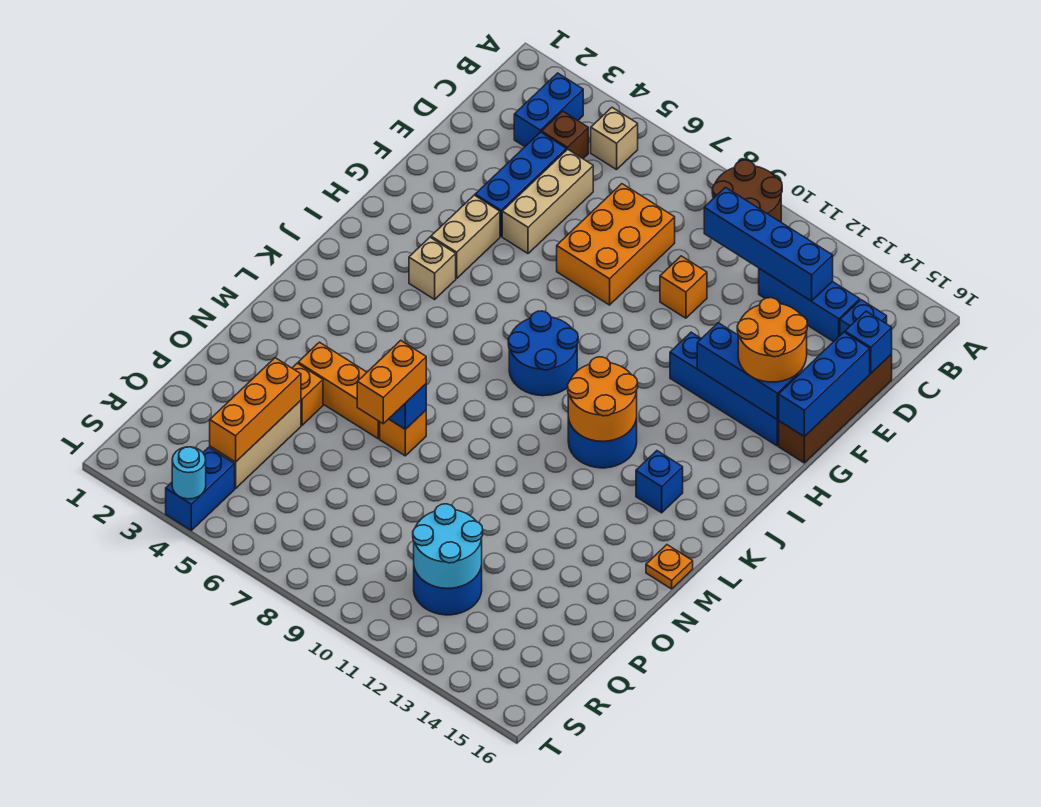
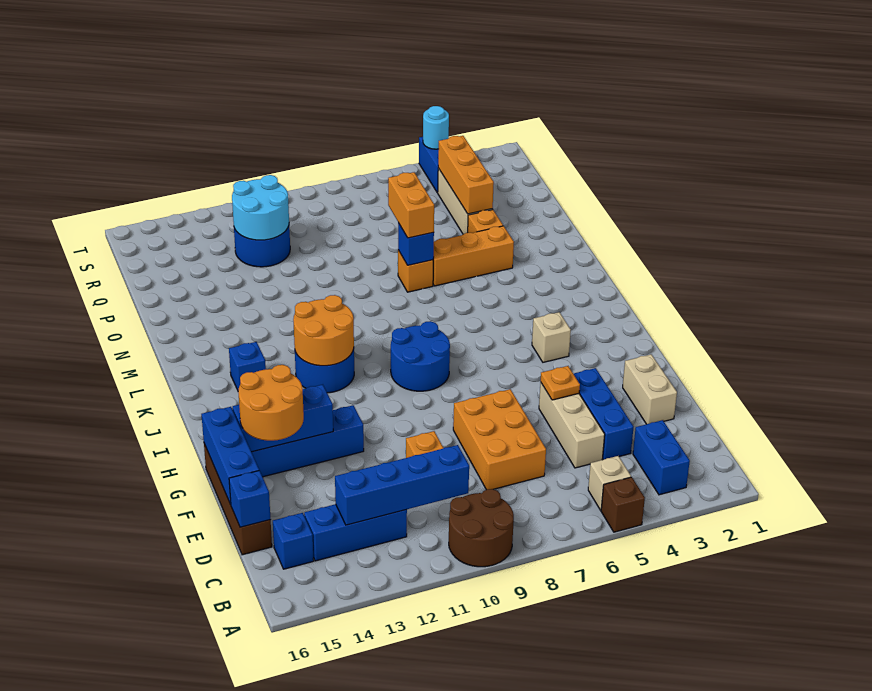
brown 1x1 brick [542,111,588,159] -> brown 1x1 brick moved to [601,477,645,532]
tan 1x2 brick [431,195,500,278] -> tan 1x2 brick moved to [623,354,677,424]
orange 1x1 plate [646,545,693,589] -> orange 1x1 plate moved to [541,366,580,400]

